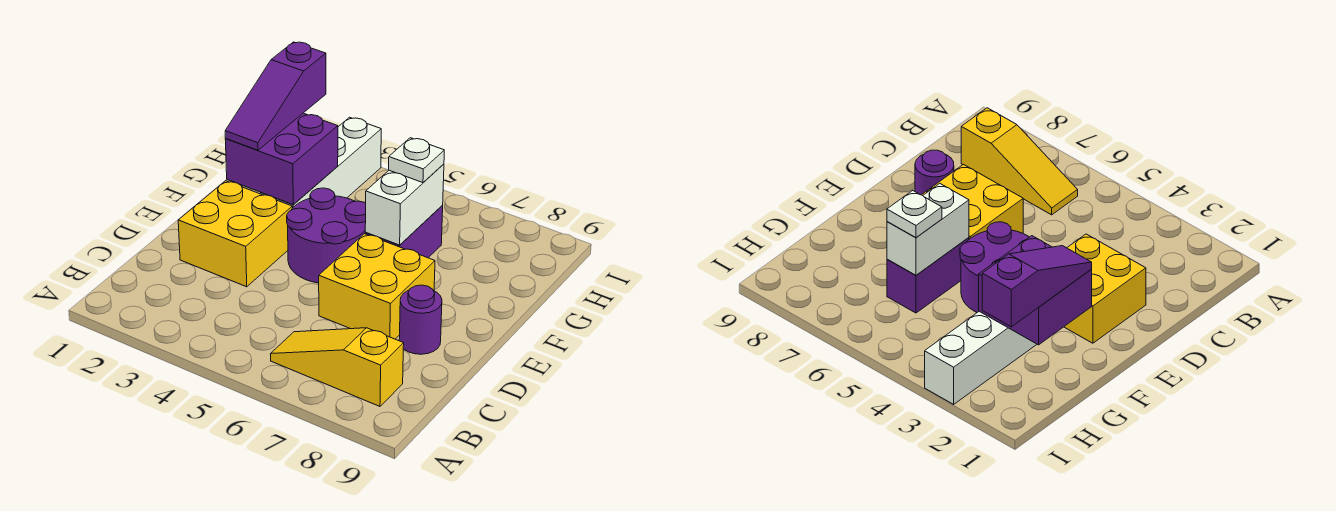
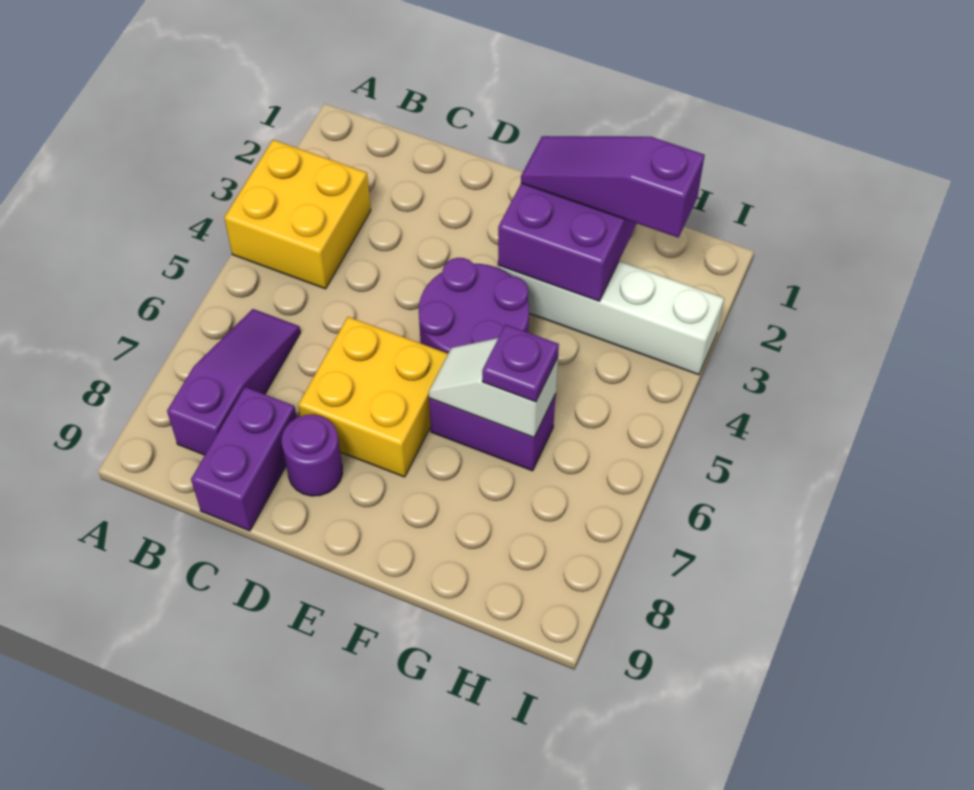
yellow 1x3 slope [271,328,404,406] -> purple 1x3 slope [167,309,300,455]
none -> purple 1x2 brick [191,387,297,531]
yellow 2x2 brick [178,181,292,287] -> yellow 2x2 brick moved to [224,140,371,289]
white 1x2 brick [365,164,444,245] -> white 1x2 slope [429,338,558,437]
white 1x1 plate [389,138,444,183] -> purple 1x1 plate [482,325,559,402]

